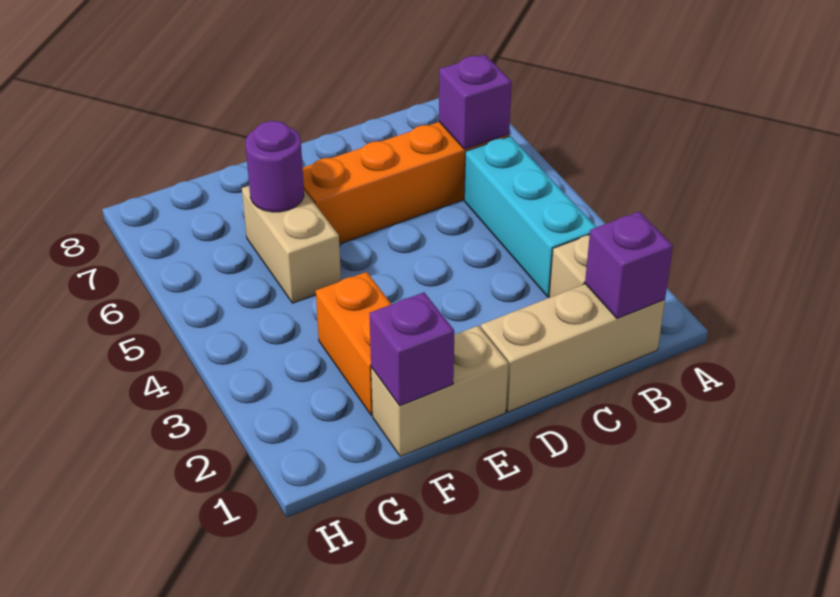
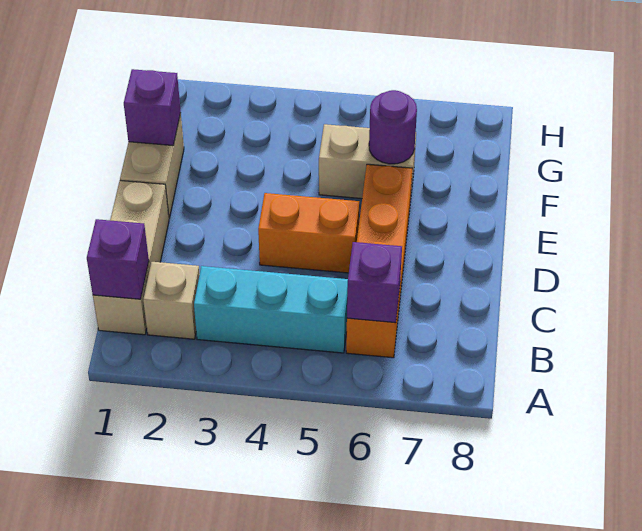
orange 1x2 brick [316,272,391,415] -> orange 1x2 brick moved to [258,193,359,273]

